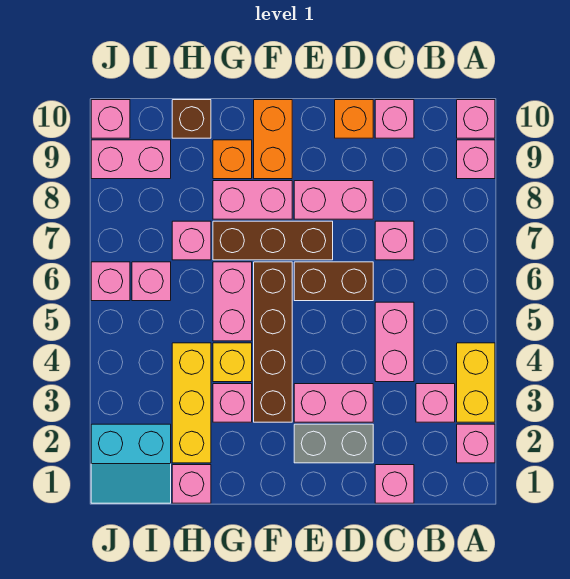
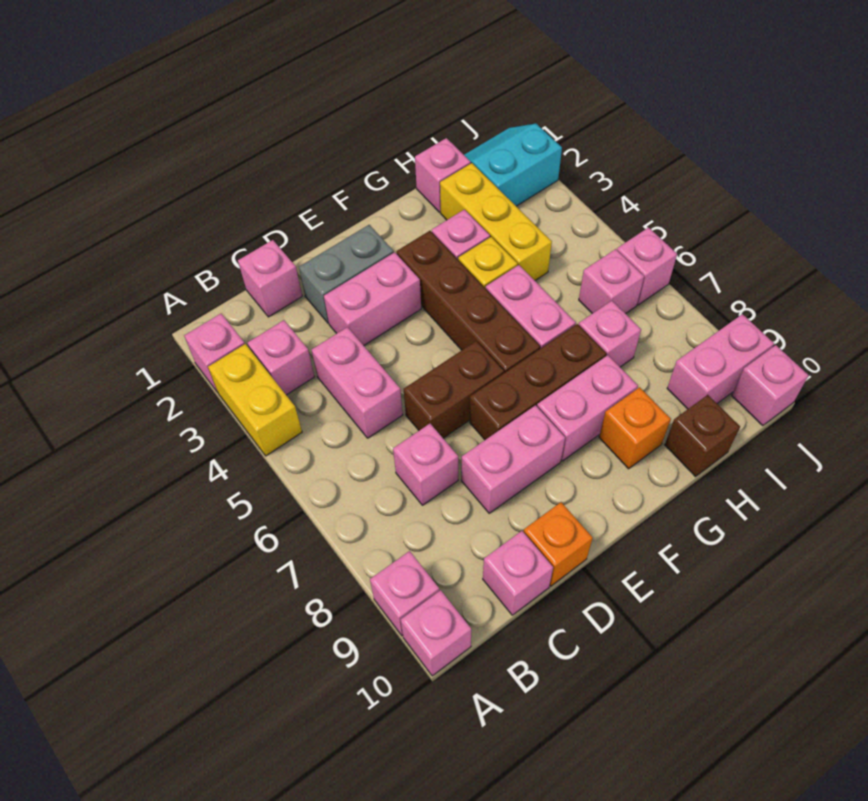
orange 1x2 brick [254,100,292,179] -> none

